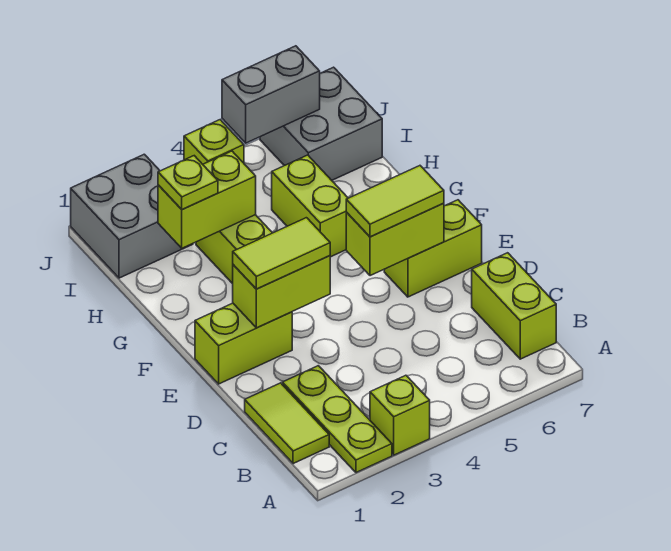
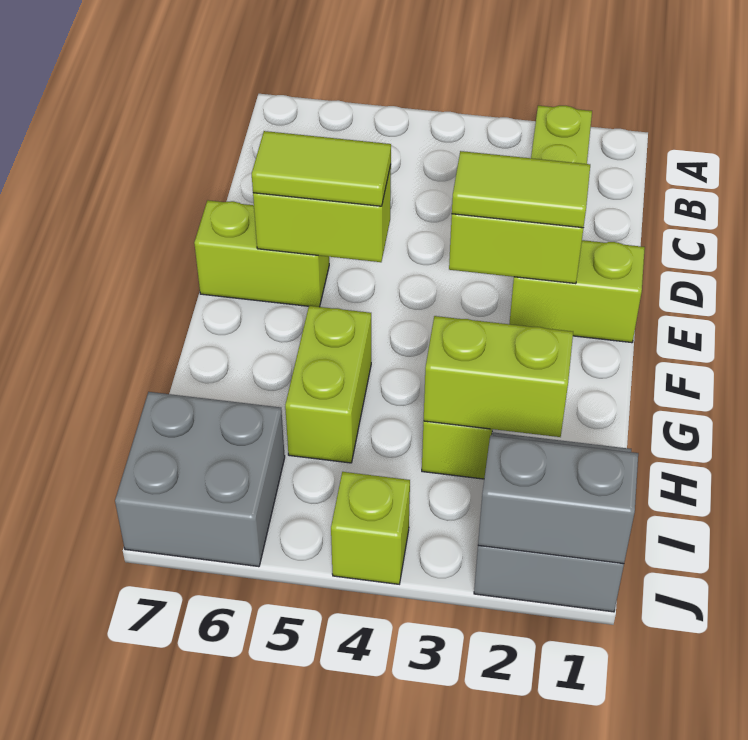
lime 1x1 brick [370,375,430,455] -> none
lime 1x2 tile [245,383,329,464] -> none
lime 1x2 brick [472,253,556,359] -> none
lime 1x1 plate [158,156,218,210] -> none
grey 1x2 brick [222,46,320,143] -> grey 1x2 brick moved to [478,436,638,564]

